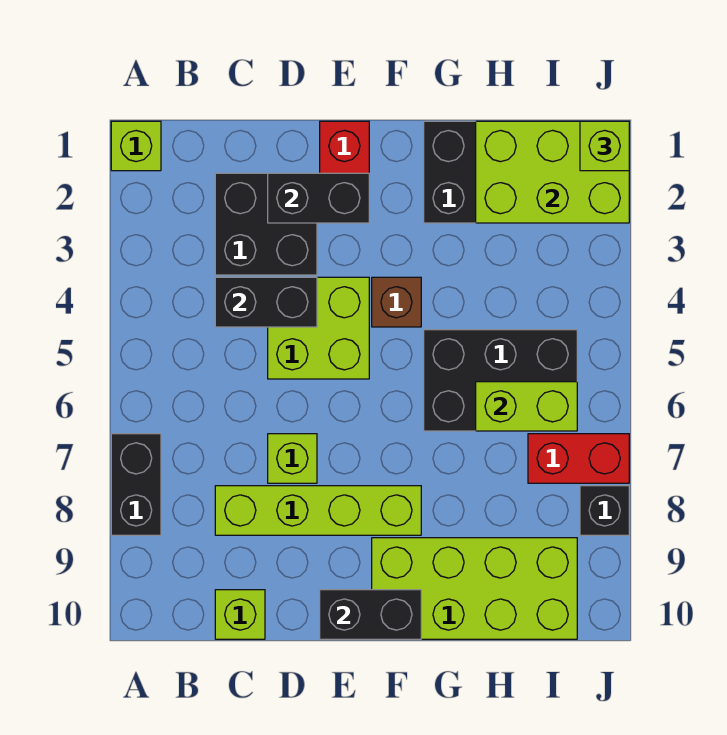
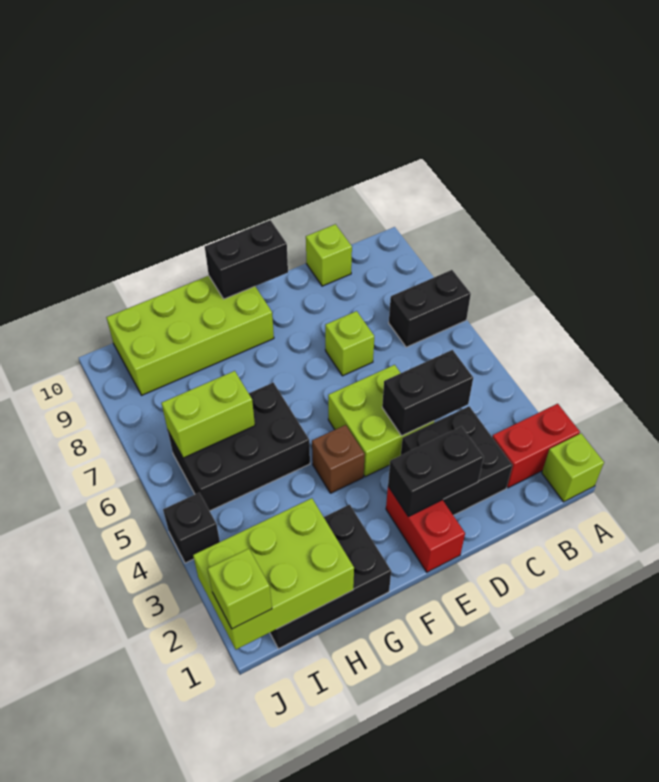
black 1x2 brick [111,434,161,535] -> black 1x2 brick turned to [389,270,471,347]
lime 1x4 brick [215,486,421,535] -> none
red 1x2 brick [528,434,629,483] -> red 1x2 brick moved to [492,404,580,488]
black 1x1 brick [580,486,629,535] -> black 1x1 brick moved to [163,493,220,563]

